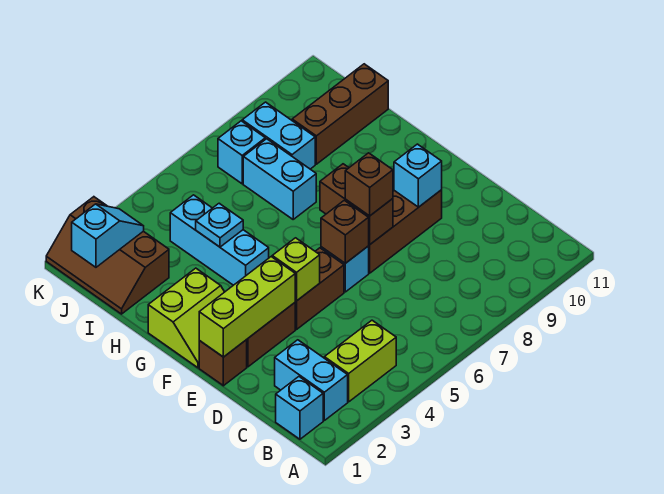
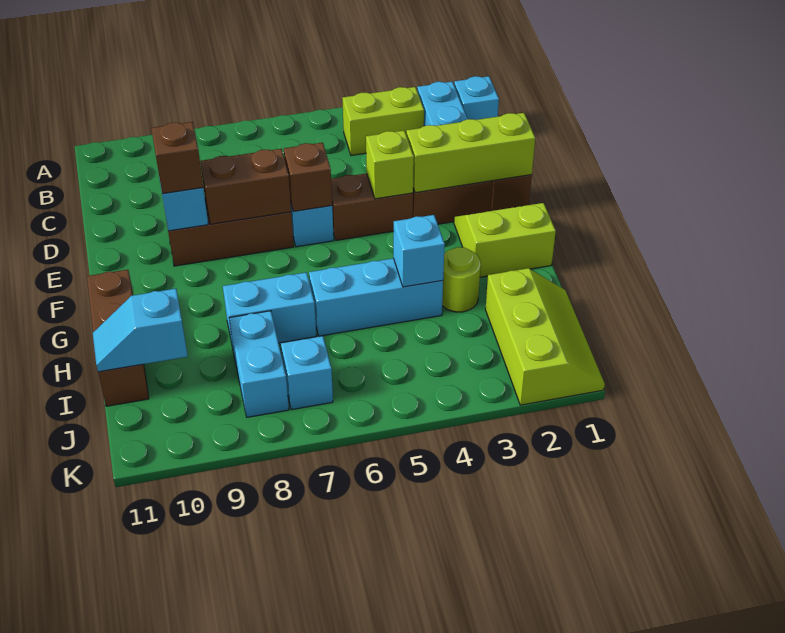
brown 1x2 brick [320,164,393,245] -> brown 1x2 brick turned to [200,149,291,224]
brown 1x1 brick [345,153,393,216] -> brown 1x1 brick moved to [151,122,203,194]
cyan 1x3 brick [170,195,269,285] -> cyan 1x3 brick turned to [309,258,443,336]
none -> lime 1x1 round brick [442,247,481,312]
cyan 1x1 plate [196,203,243,247] -> cyan 1x1 brick [393,215,445,287]
cyan 1x2 brick [243,139,316,219] -> cyan 1x2 brick turned to [223,272,316,347]
brown 2x3 slope [46,197,169,314] -> lime 2x3 slope [485,268,605,405]
brown 1x3 brick [292,64,388,164] -> brown 1x3 brick turned to [87,270,149,406]
cyan 1x2 slope [72,204,144,267] -> cyan 1x2 slope moved to [93,289,188,372]

